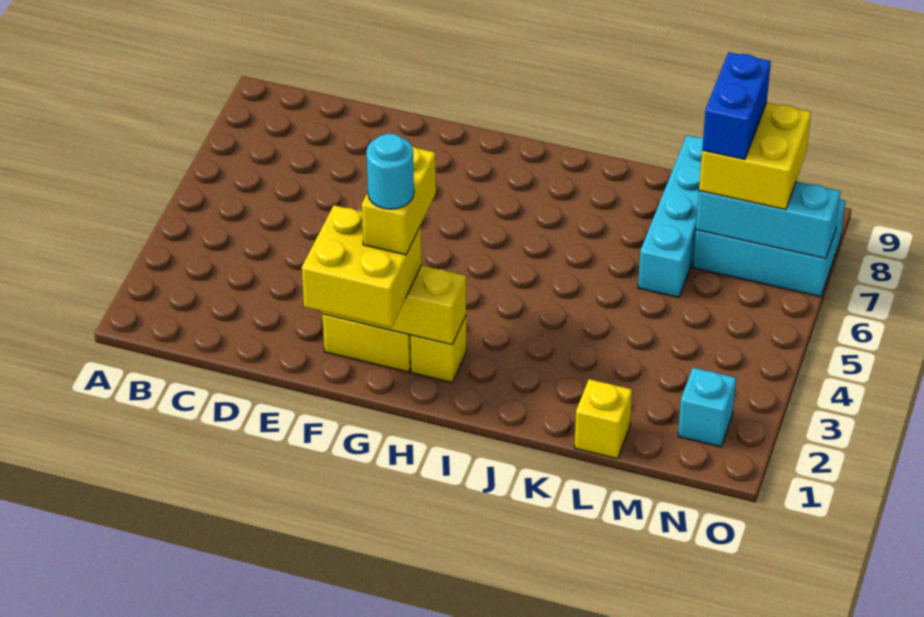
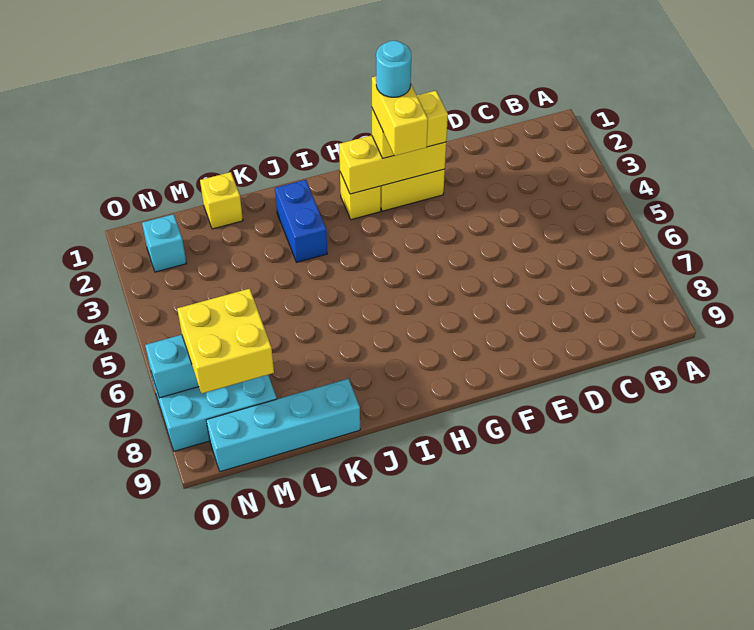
yellow 2x2 brick [302,205,422,328] -> yellow 1x2 brick [372,91,448,158]
cyan 1x4 brick [638,135,703,298] -> cyan 1x4 brick turned to [206,379,360,472]
blue 1x2 brick [702,52,771,159] -> blue 1x2 brick moved to [275,180,327,262]

